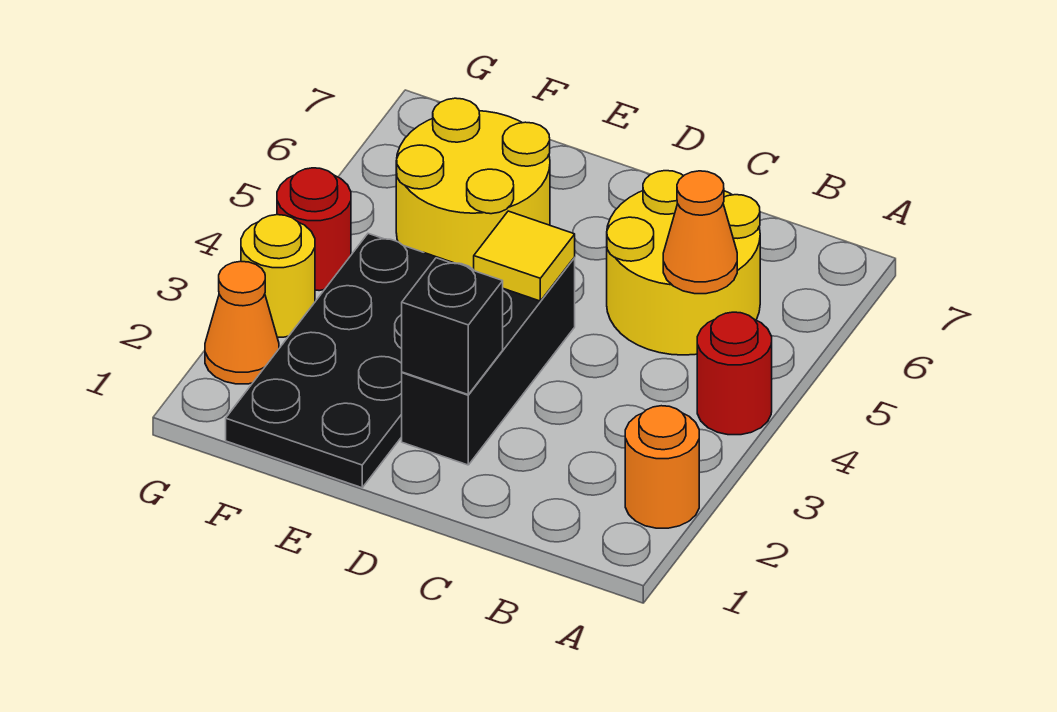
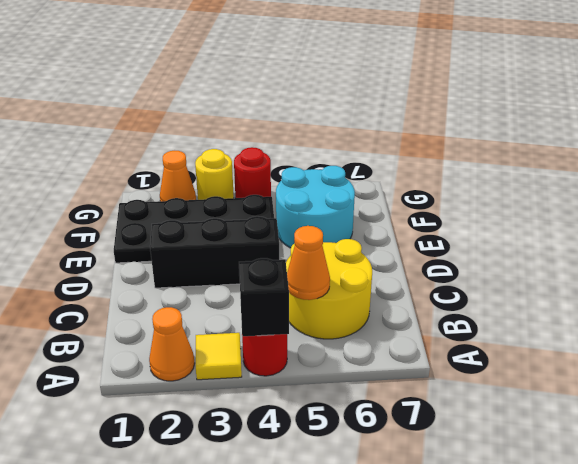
orange 1x1 round brick [625,406,699,528] -> orange 1x1 cone [149,307,195,381]
black 1x1 brick [402,258,503,394] -> black 1x1 brick moved to [239,258,289,336]
yellow 1x1 tile [474,211,575,301] -> yellow 1x1 tile moved to [196,333,242,380]
yellow 2x2 round brick [396,98,550,270] -> cyan 2x2 round brick [276,166,355,248]

